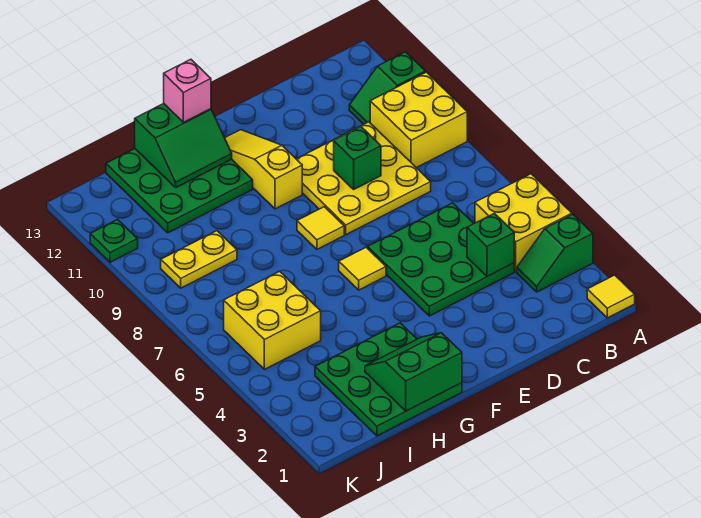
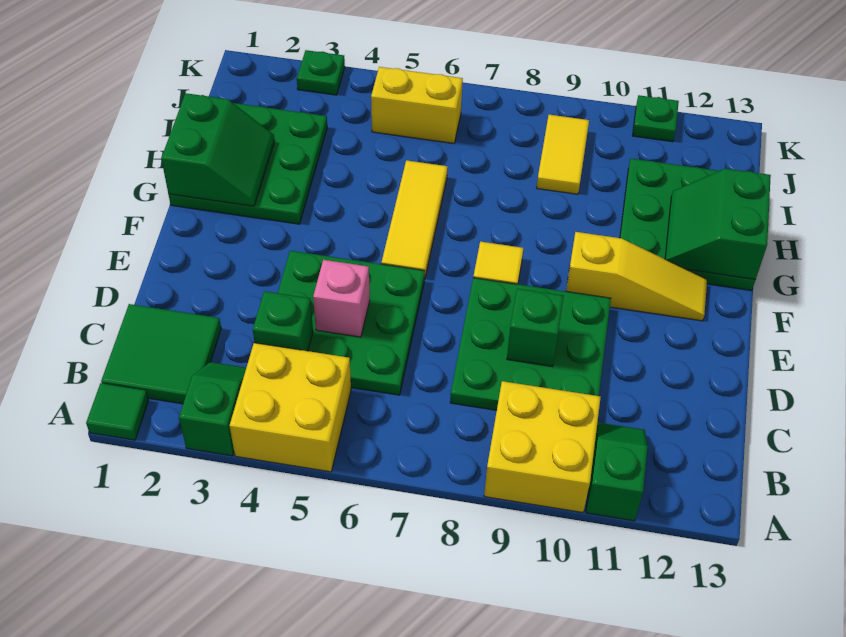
yellow 1x1 tile [587,275,635,318] -> green 1x1 tile [86,383,149,440]
none -> green 2x2 tile [101,304,221,404]
yellow 3x3 plate [297,122,431,235] -> green 3x3 plate [450,278,611,410]
yellow 1x1 tile [339,247,386,290] -> yellow 1x3 tile [381,160,447,277]
pink 1x1 brick [164,59,211,122] -> pink 1x1 brick moved to [313,260,370,337]
yellow 2x2 brick [224,271,321,369] -> yellow 1x2 brick [371,67,463,144]
yellow 1x2 plate [161,231,237,288] -> yellow 1x2 tile [537,115,589,194]
none -> green 1x1 plate [297,50,345,95]

